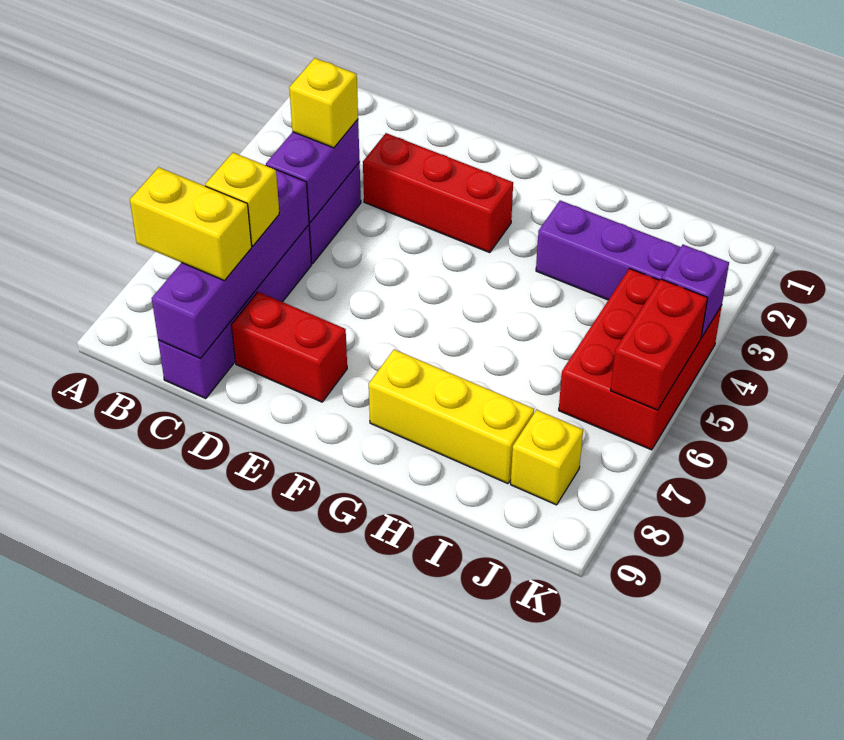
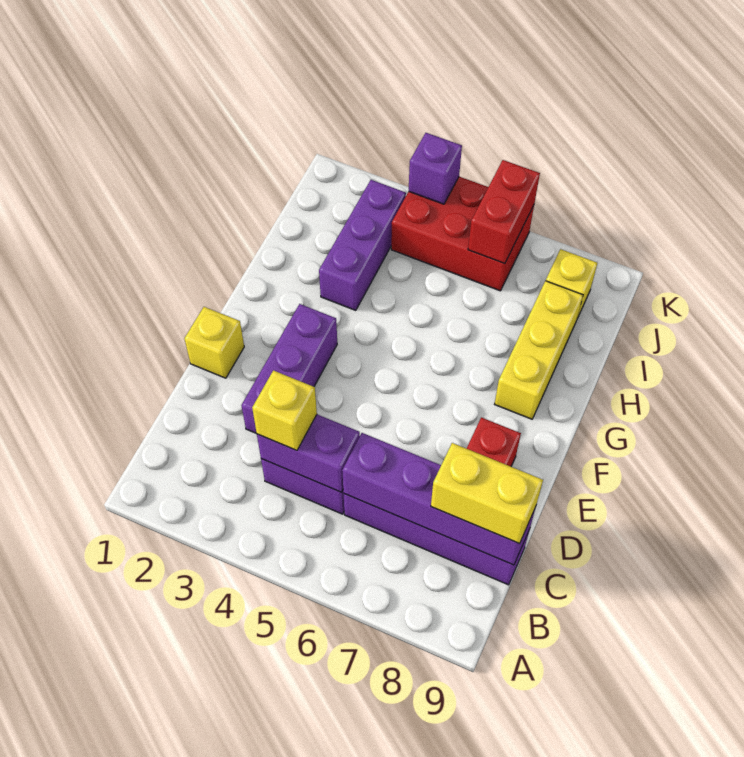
yellow 1x2 brick [130,167,252,280] -> yellow 1x2 brick turned to [431,443,543,544]
yellow 1x1 brick [205,153,279,246] -> yellow 1x1 brick moved to [184,307,244,378]
red 1x3 brick [363,133,513,253] -> purple 1x3 brick [242,304,337,434]
red 1x2 brick [611,279,708,410] -> red 1x2 brick turned to [468,160,540,264]

